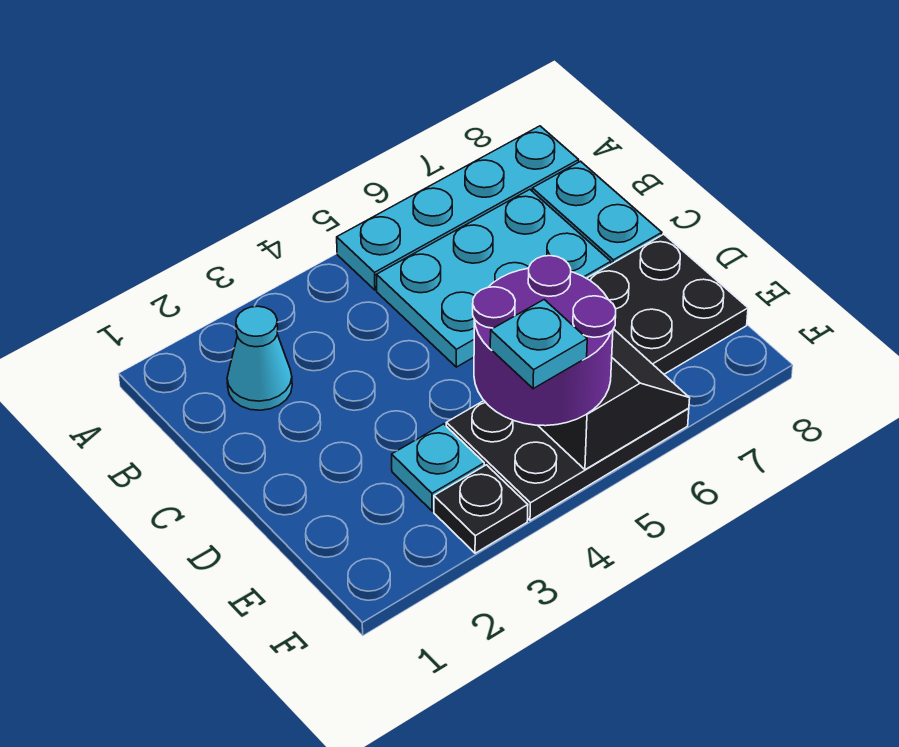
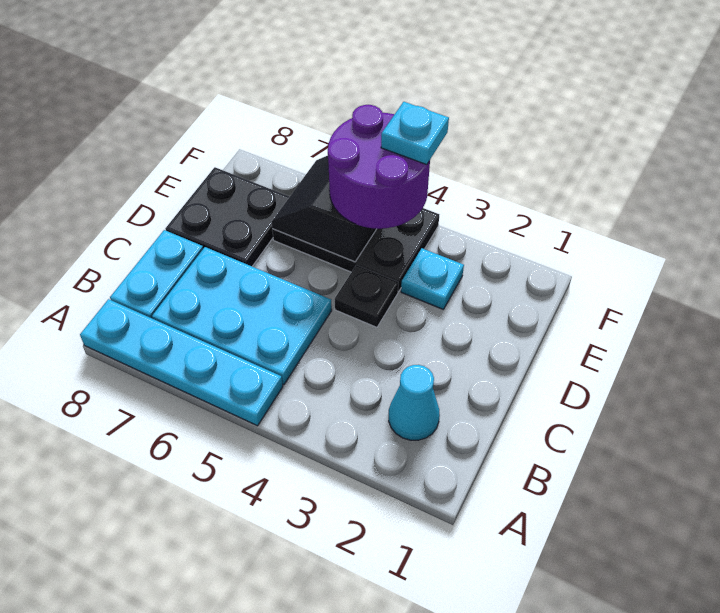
black 1x1 plate [434,465,528,553] -> black 1x1 plate moved to [335,265,398,327]

